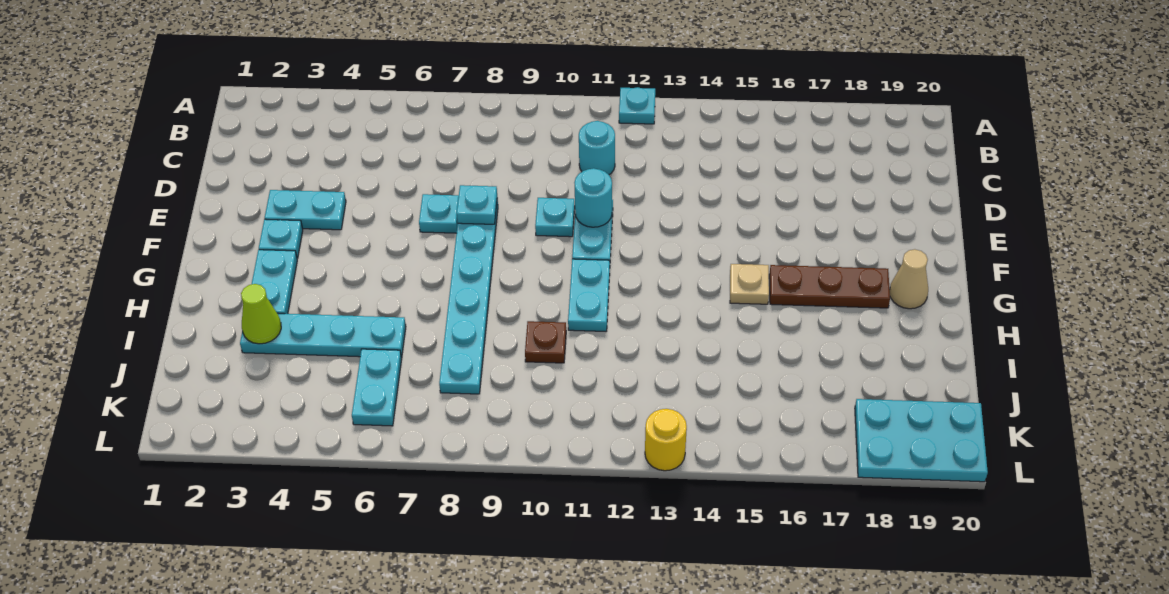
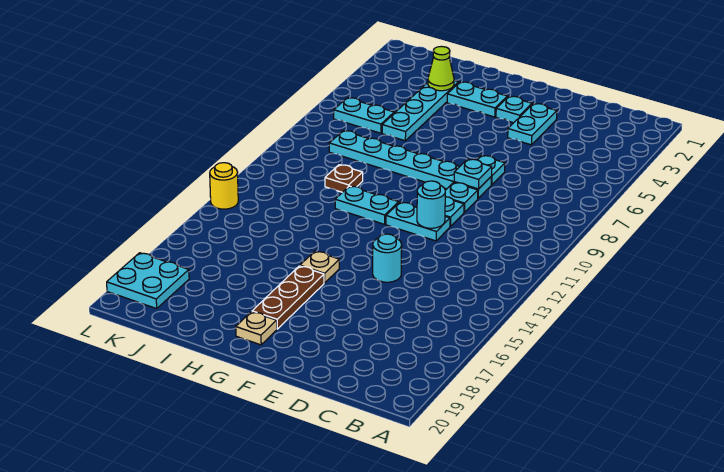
cyan 1x1 plate [619,87,655,124] -> cyan 1x1 plate moved to [445,182,478,212]
cyan 1x1 round brick [579,121,615,175] -> cyan 1x1 round brick moved to [373,234,402,282]
tan 1x1 cone [890,249,928,309] -> tan 1x1 plate [236,312,277,345]
cyan 2x3 plate [855,399,988,482] -> cyan 2x2 plate [107,253,189,309]

